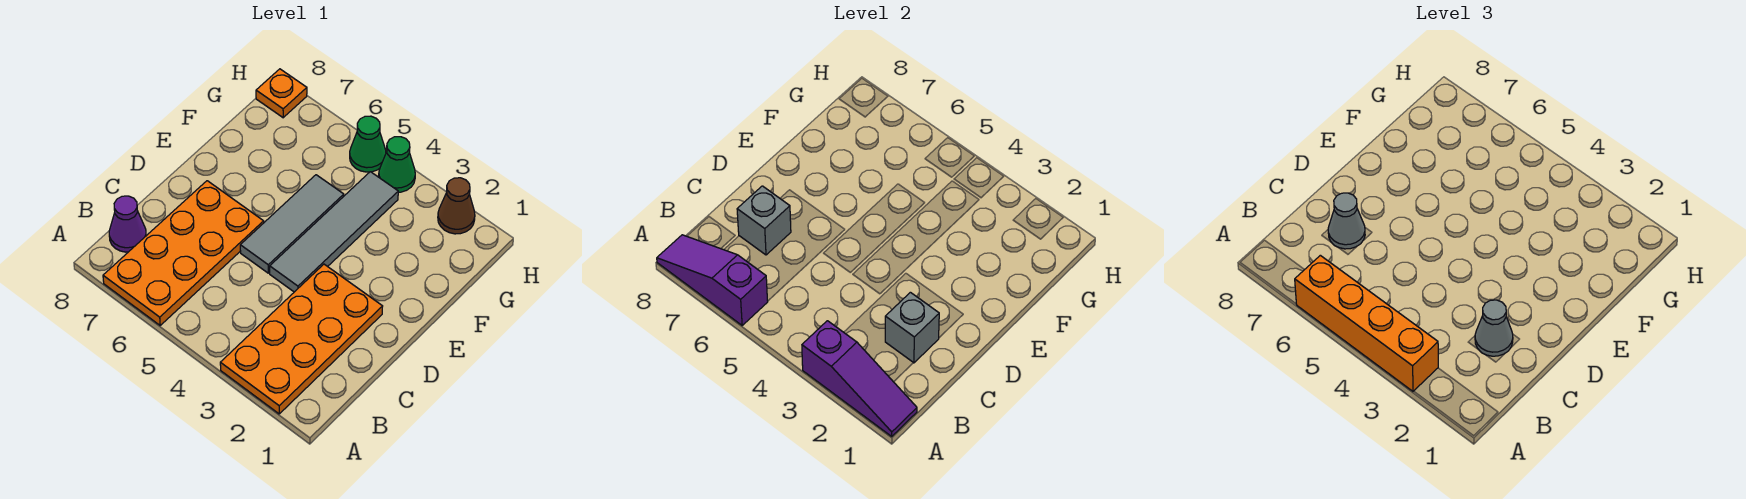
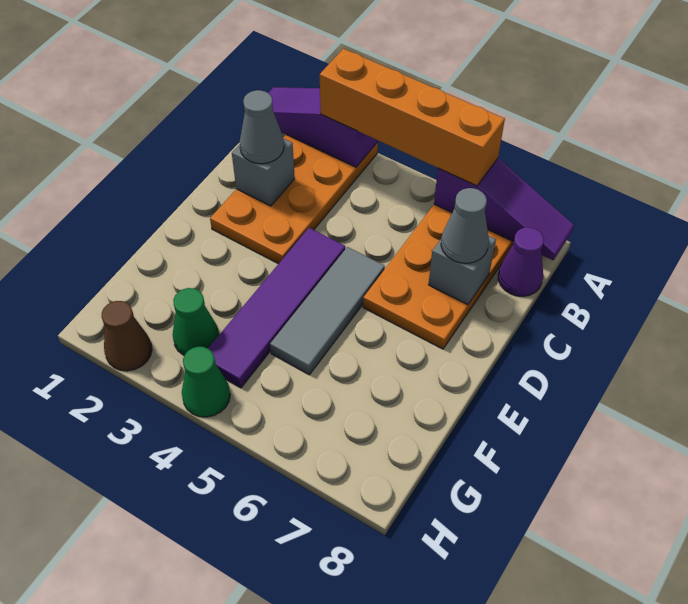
grey 1x4 tile [270,172,398,292] -> purple 1x4 tile [208,228,345,388]
green 1x1 cone [350,116,386,172] -> green 1x1 cone moved to [173,288,219,355]
orange 1x1 plate [256,69,307,118] -> none

